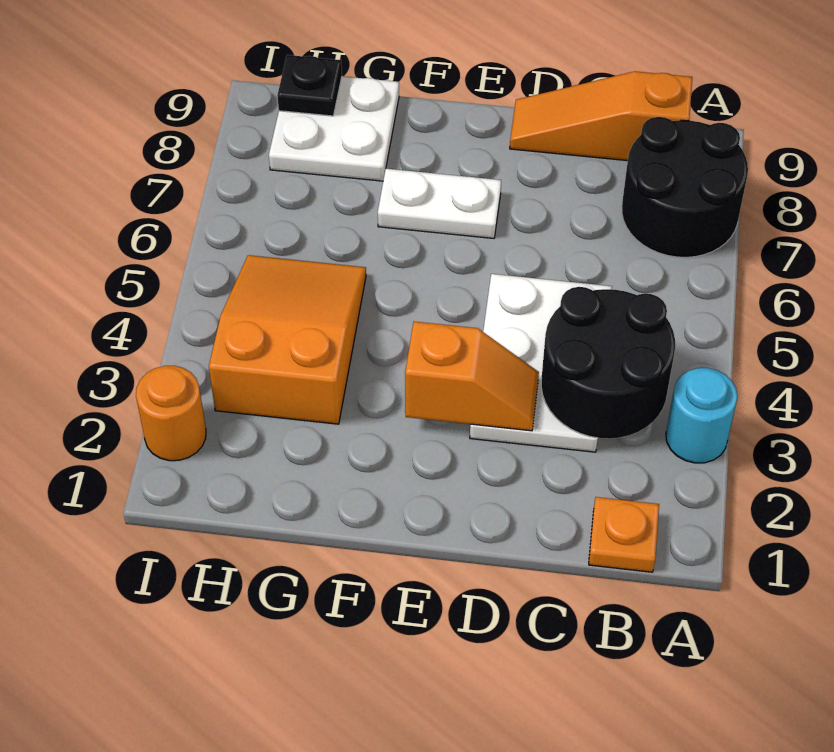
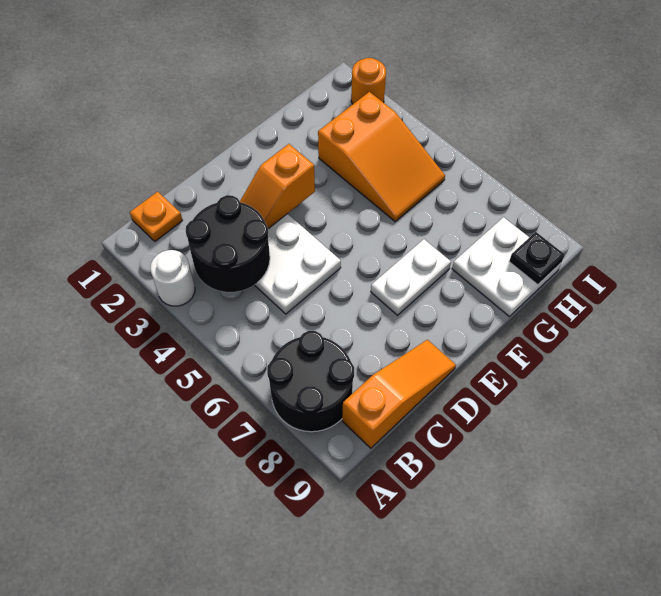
cyan 1x1 round brick [666,368,738,463] -> white 1x1 round brick [150,250,195,306]

